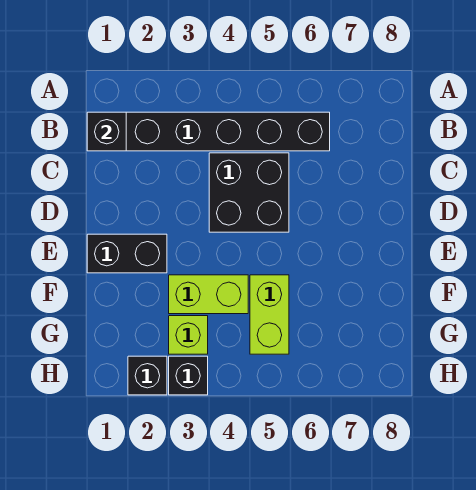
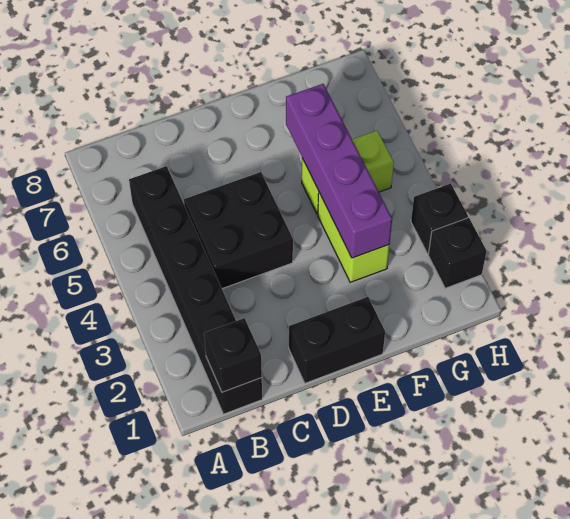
black 1x2 brick [87,234,167,273] -> black 1x2 brick turned to [289,297,385,383]
none -> purple 1x4 brick [286,84,392,258]
lime 1x1 brick [169,316,208,354] -> none

